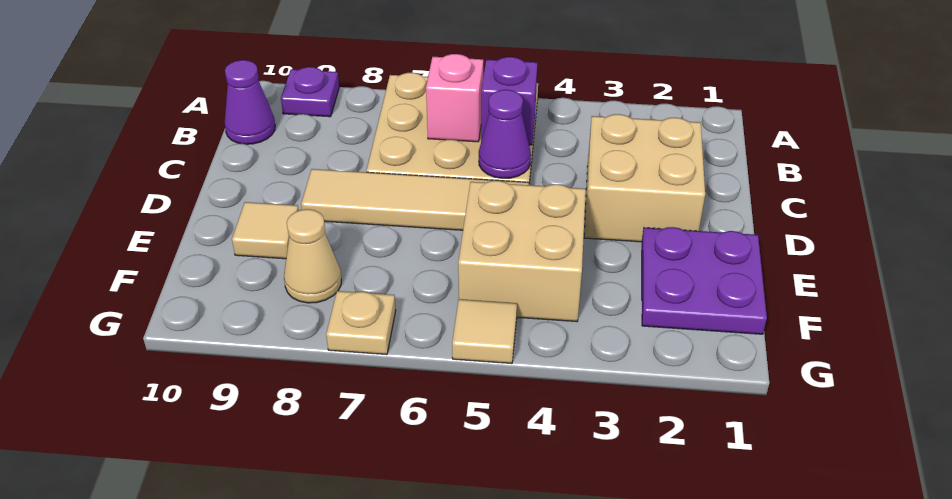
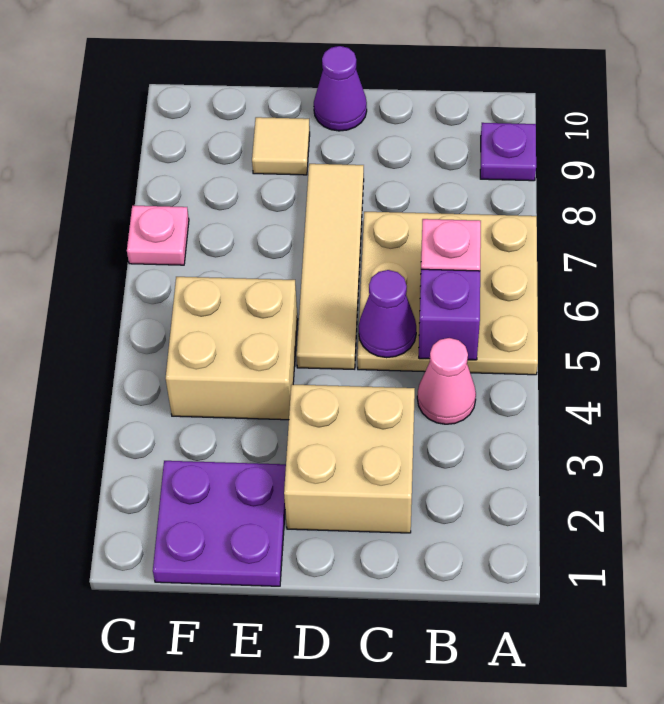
none -> pink 1x1 cone [417,338,476,424]
purple 1x1 cone [224,60,275,144] -> purple 1x1 cone moved to [314,46,367,131]
tan 1x1 cone [284,209,341,303] -> none
tan 1x1 tile [452,299,517,364] -> none
tan 1x1 plate [326,291,396,355] -> pink 1x1 plate [127,206,189,265]

